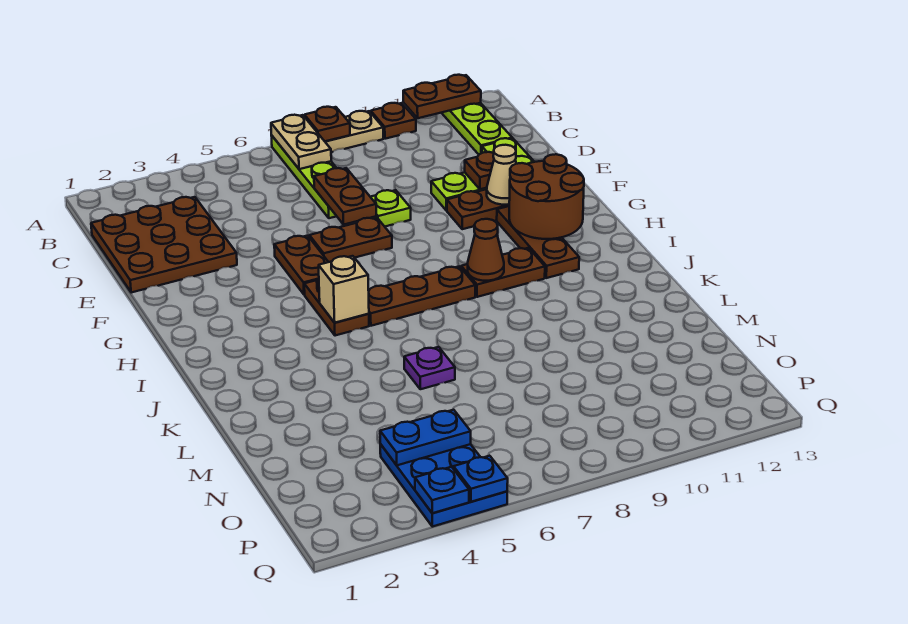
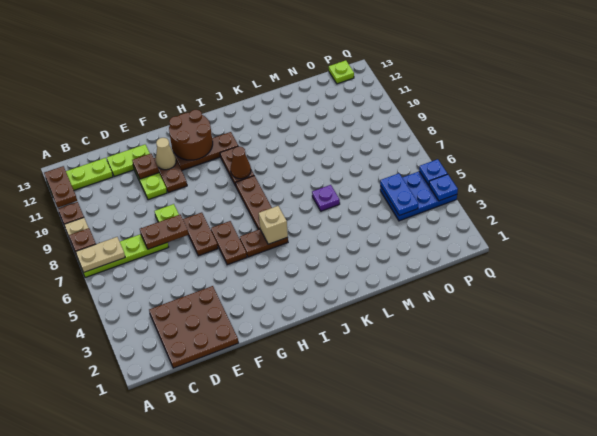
brown 1x2 plate [274,236,328,295] -> brown 1x2 plate turned to [211,221,247,265]
none -> lime 1x1 plate [329,60,354,84]

